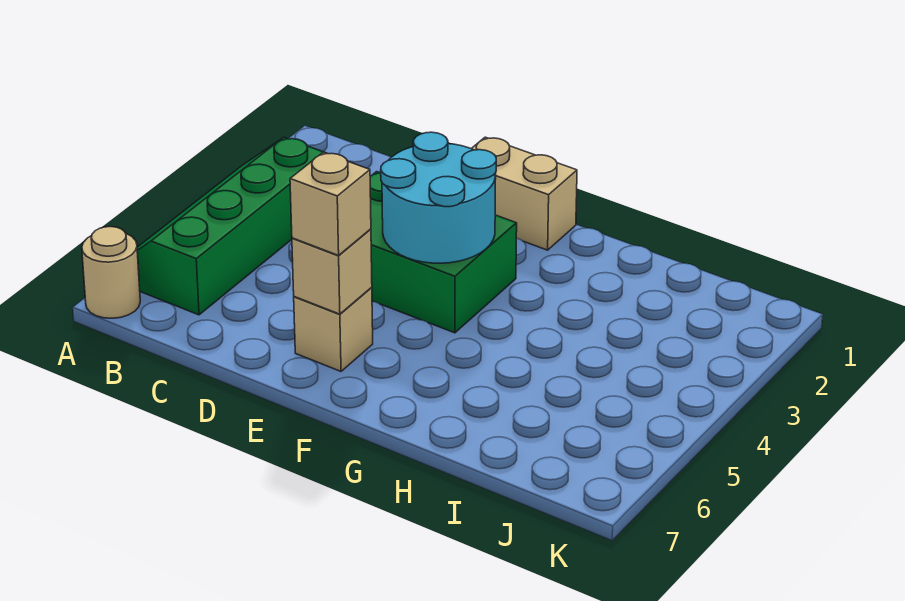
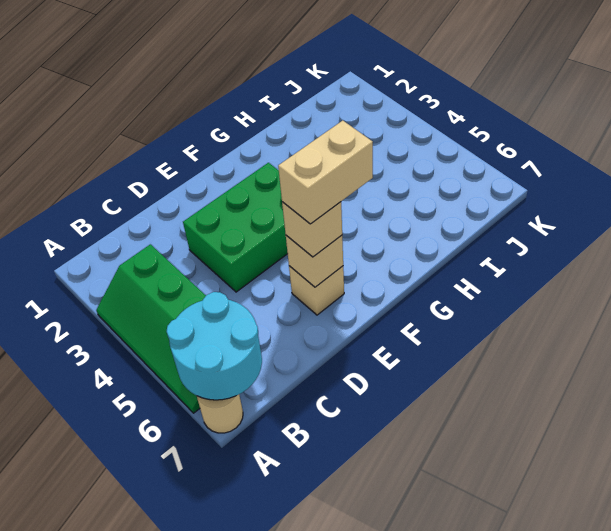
tan 1x2 brick [471,137,577,250] -> tan 1x2 brick moved to [278,121,373,224]
cyan 2x2 round brick [381,132,496,263] -> cyan 2x2 round brick moved to [167,292,262,400]

